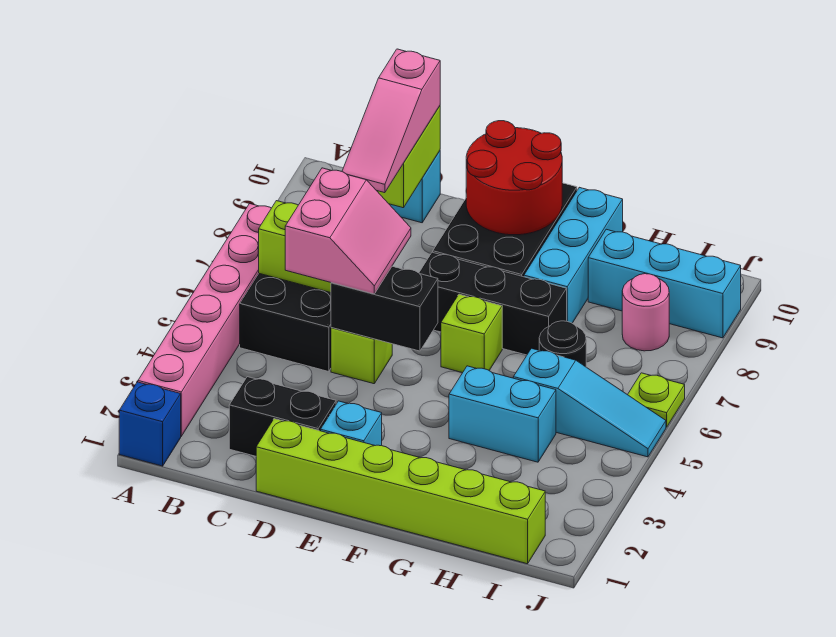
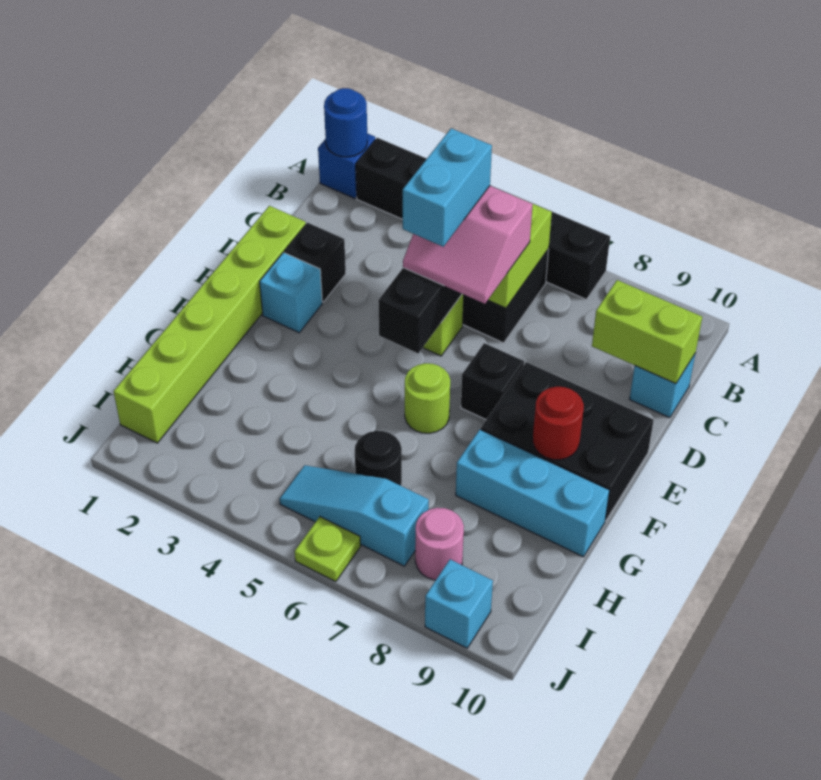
none -> blue 1x1 round brick [324,88,367,157]
pink 1x6 brick [138,204,271,436] -> black 1x6 brick [356,138,610,299]
black 1x2 brick [229,377,336,456] -> black 1x1 brick [284,223,346,302]
pink 1x3 slope [342,49,440,193] -> none
black 1x3 brick [419,252,567,355] -> black 1x1 brick [461,343,524,419]
red 2x2 round brick [466,121,562,235] -> red 1x1 round brick [533,387,584,460]
lime 1x1 brick [441,294,502,373] -> lime 1x1 round brick [405,363,450,433]
cyan 1x2 brick [449,366,556,462] -> cyan 1x2 brick moved to [403,128,492,247]
cyan 1x3 slope [513,348,666,457] -> cyan 1x3 slope turned to [280,465,429,566]
cyan 1x3 brick [588,229,741,338] -> cyan 1x1 brick [425,559,493,648]

